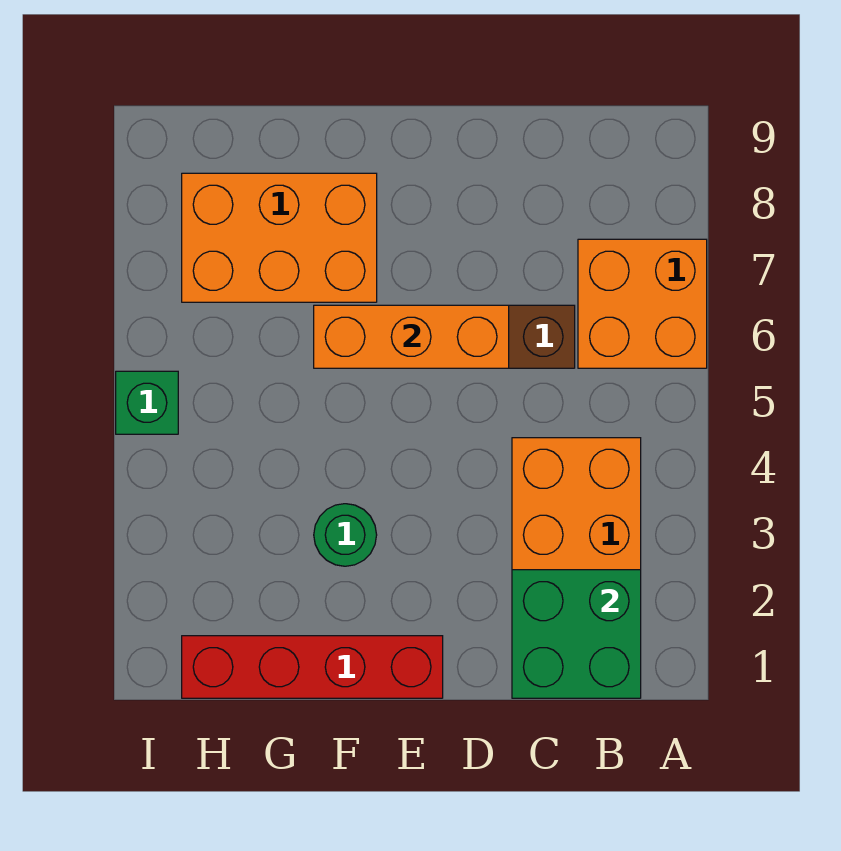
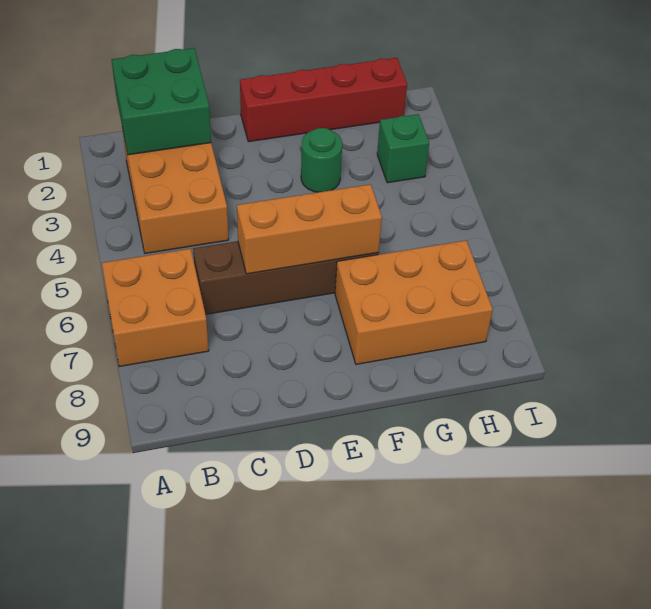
green 1x1 brick [116,371,178,434] -> green 1x1 brick moved to [377,114,429,183]

